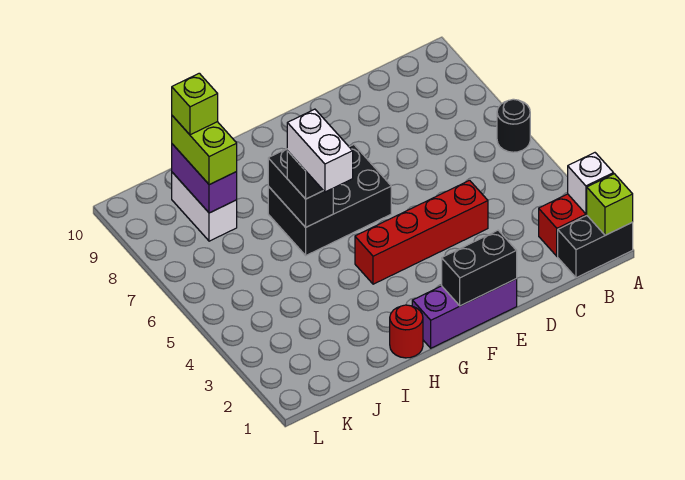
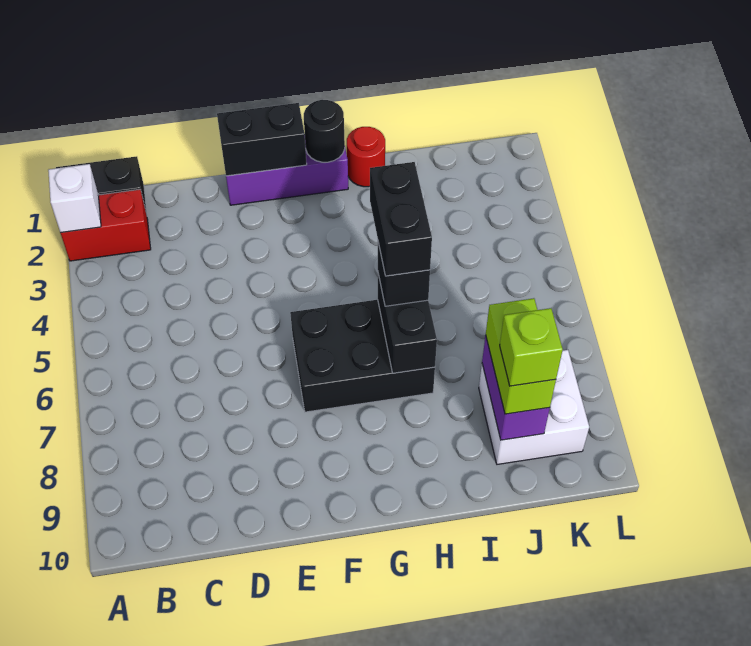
lime 1x1 brick [587,174,633,235] -> none
black 1x1 round brick [497,99,530,152] -> black 1x1 round brick moved to [304,100,345,162]
red 1x4 brick [355,180,488,284] -> none
white 1x2 brick [287,109,353,192] -> black 1x2 brick [370,162,432,276]
white 1x2 brick [172,172,237,241] -> white 2x2 brick [479,350,589,464]

